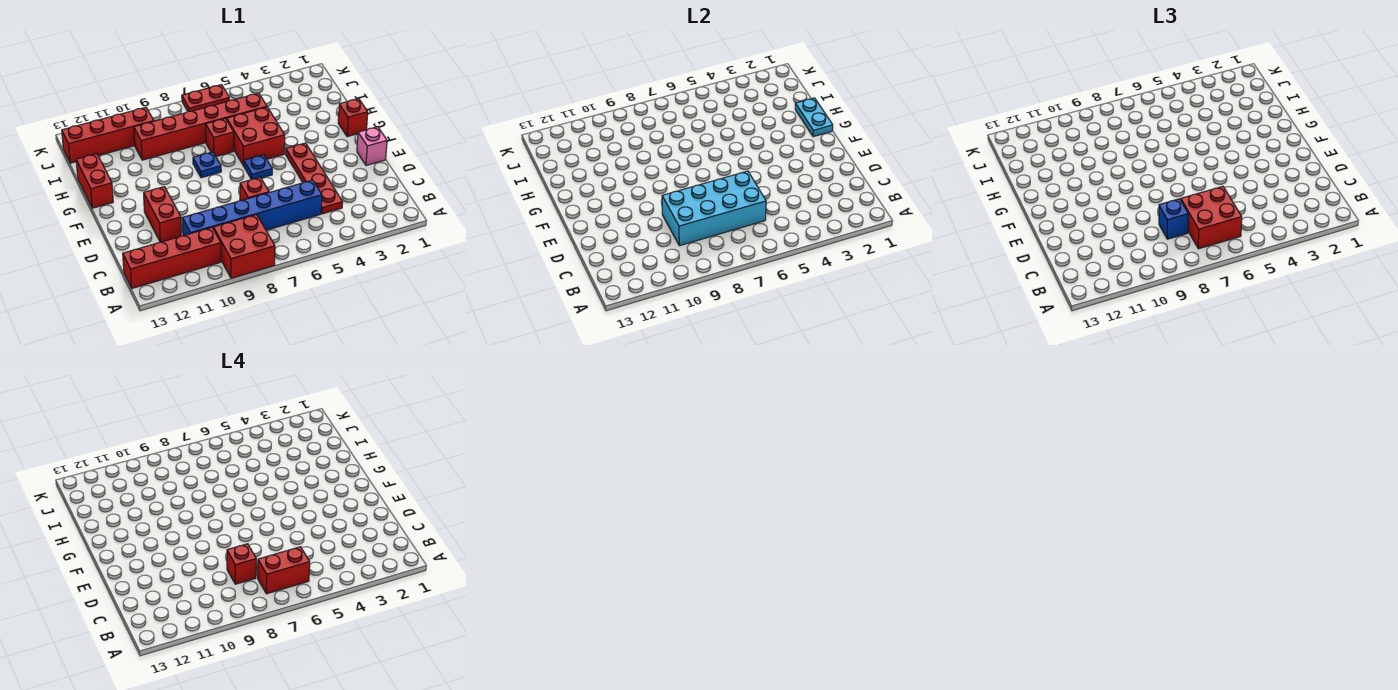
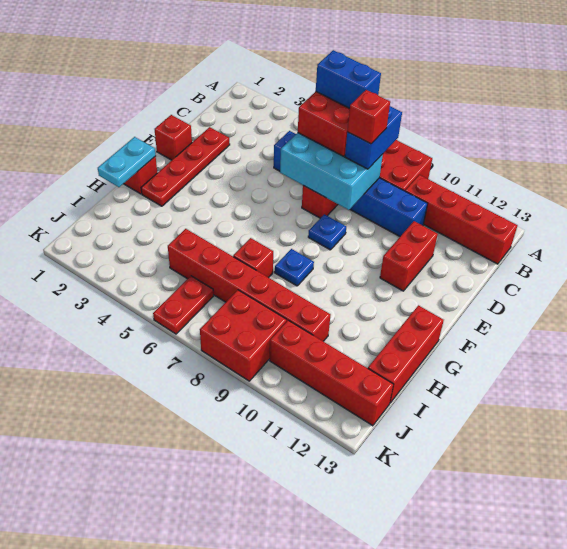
red 1x2 brick [258,547,310,594] -> blue 1x2 brick [316,50,381,108]
red 1x4 plate [286,143,343,214] -> red 1x4 plate moved to [141,127,230,206]
cyan 2x4 brick [662,171,766,246] -> cyan 2x3 brick [280,133,383,210]
blue 1x1 brick [1159,199,1188,239] -> blue 1x2 brick [345,106,402,169]
pink 1x1 brick [357,127,387,165] -> red 1x1 brick [155,115,192,160]
blue 1x1 plate [244,155,272,179] -> blue 1x1 plate moved to [308,214,346,250]
red 2x2 brick [227,107,285,166] -> red 2x2 brick moved to [200,290,287,381]
red 1x2 brick [76,154,113,208] -> red 1x3 brick [368,305,444,403]
red 1x2 plate [182,85,229,111] -> red 1x2 plate turned to [153,276,214,334]

